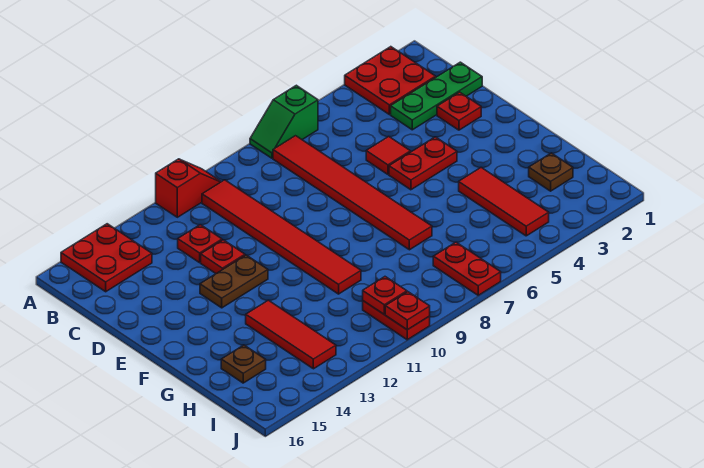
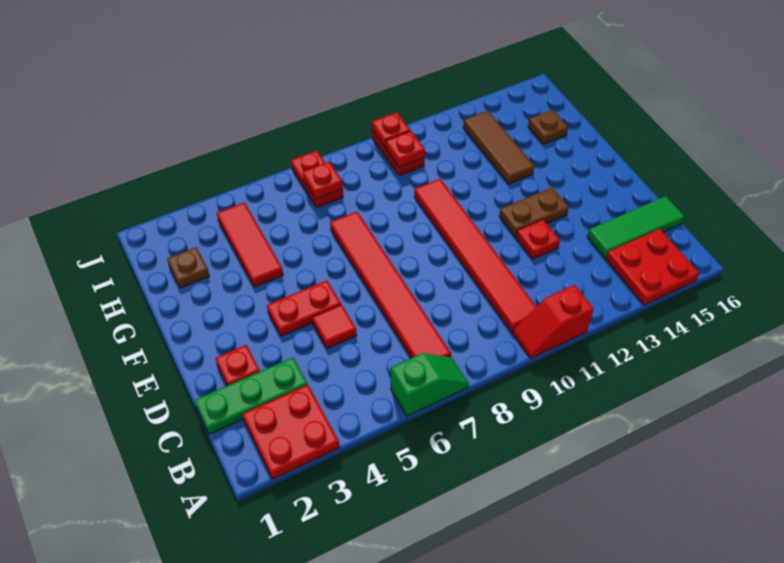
red 1x1 plate [178,225,222,263] -> red 1x1 plate moved to [303,162,343,199]
none -> green 1x3 tile [587,196,684,258]
red 1x3 tile [246,300,336,369] -> brown 1x3 tile [463,111,534,184]

